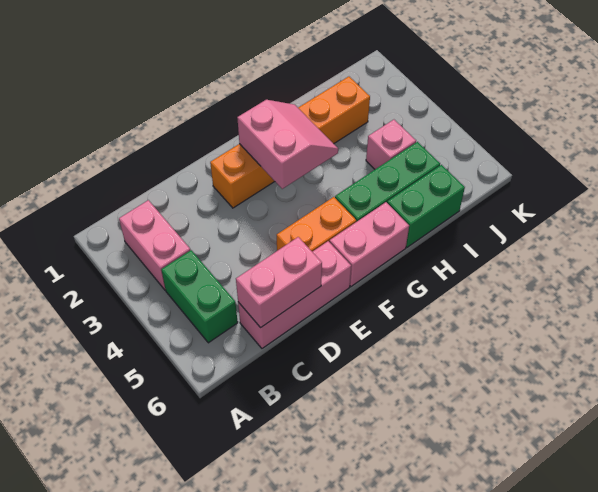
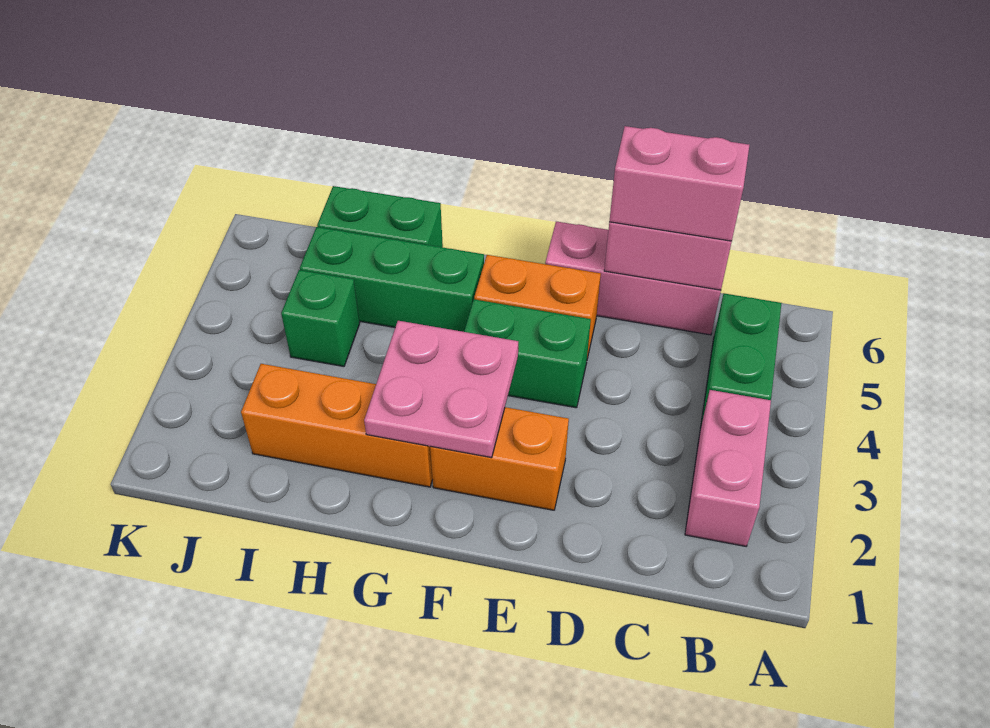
none -> green 1x2 brick [464,299,591,408]
pink 2x2 slope [237,100,338,189] -> pink 2x2 plate [364,321,518,458]
pink 1x2 brick [330,202,409,286] -> pink 1x2 brick moved to [609,126,749,241]
pink 1x1 brick [366,120,416,169] -> green 1x1 brick [281,270,360,366]

